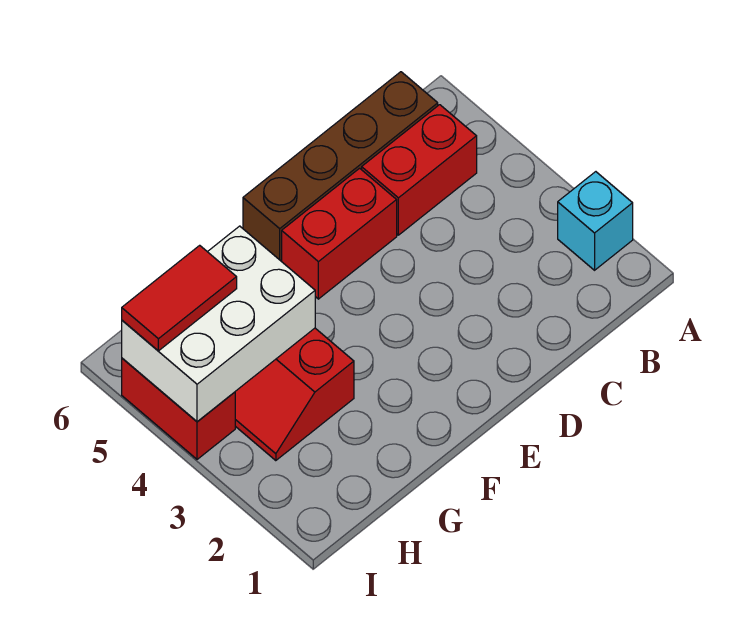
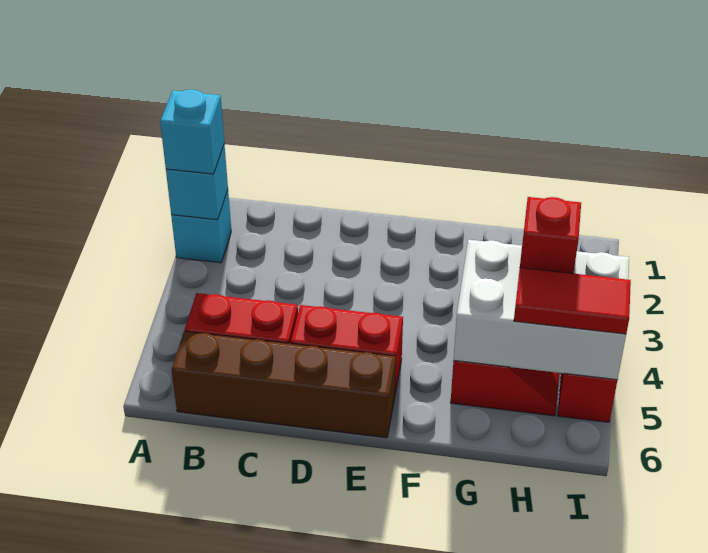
none -> cyan 1x1 brick [166,144,228,220]
none -> cyan 1x1 brick [160,90,224,174]
none -> red 1x1 brick [520,197,581,274]

